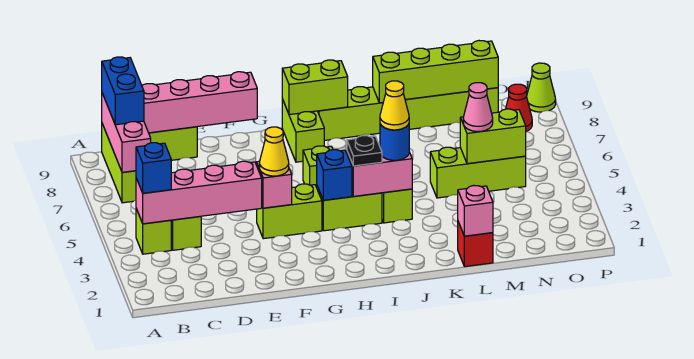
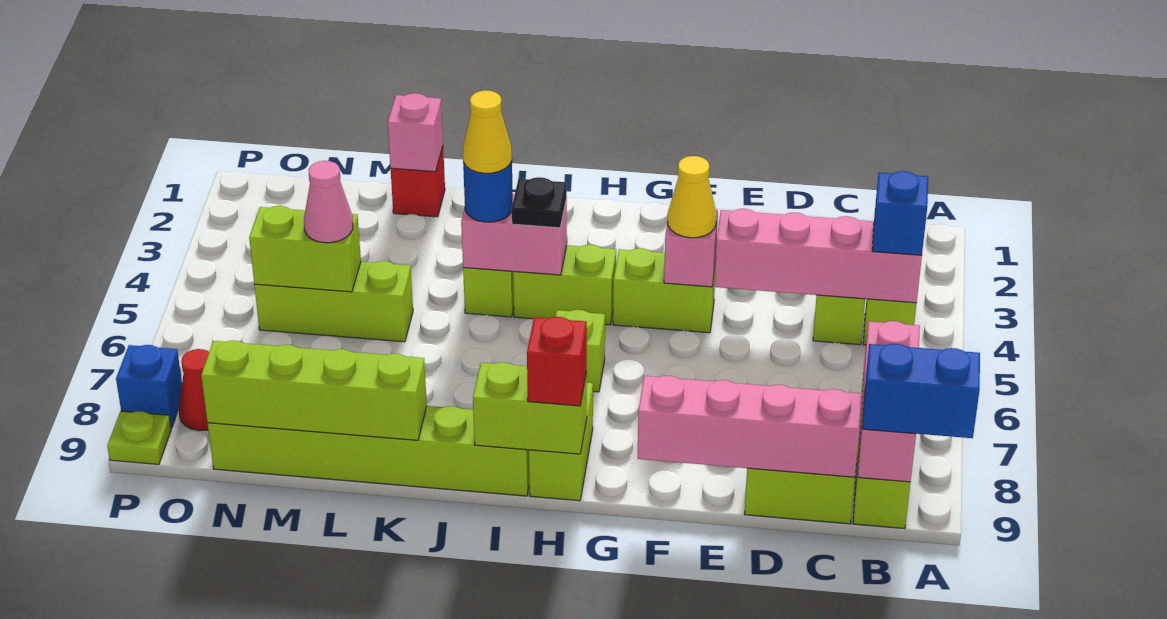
blue 1x2 brick [102,57,144,125] -> blue 1x2 brick turned to [862,344,980,438]
blue 1x1 brick [317,150,352,200] -> blue 1x1 brick moved to [116,345,182,428]
none -> red 1x1 brick [527,317,587,406]
lime 1x1 cone [527,63,556,112] -> lime 1x1 plate [107,411,171,464]

